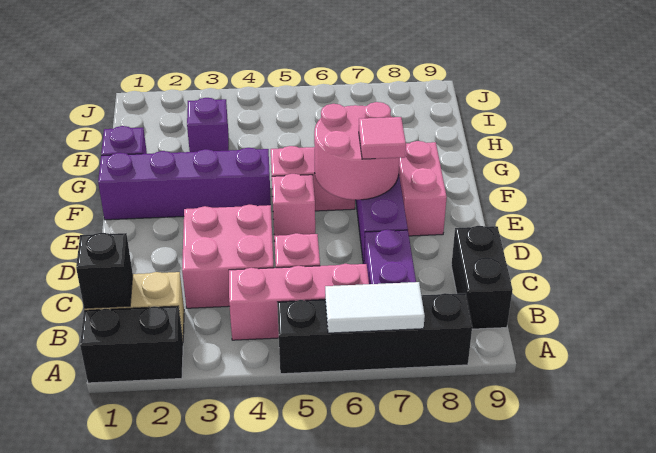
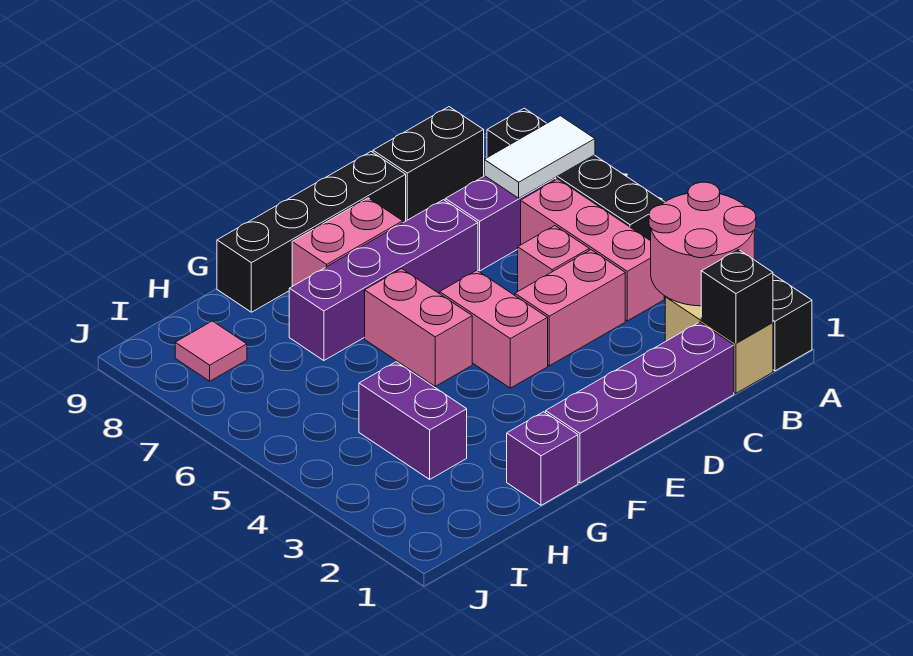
white 1x2 tile [325,282,425,333] -> white 1x2 tile turned to [484,116,595,198]
pink 2x2 brick [182,205,274,308] -> pink 1x2 brick [515,250,625,366]
none -> black 1x4 brick [217,152,406,312]
pink 1x1 brick [272,174,315,241] -> pink 1x2 brick [440,270,548,388]
pink 2x2 round brick [314,102,399,200] -> pink 2x2 round brick moved to [649,182,756,306]
pink 1x1 tile [359,117,406,159] -> pink 1x1 tile moved to [175,321,247,381]
purple 1x4 brick [98,148,271,220] -> purple 1x4 brick turned to [546,322,734,483]
purple 1x1 brick [187,98,229,152] -> purple 1x2 brick [359,362,467,479]

